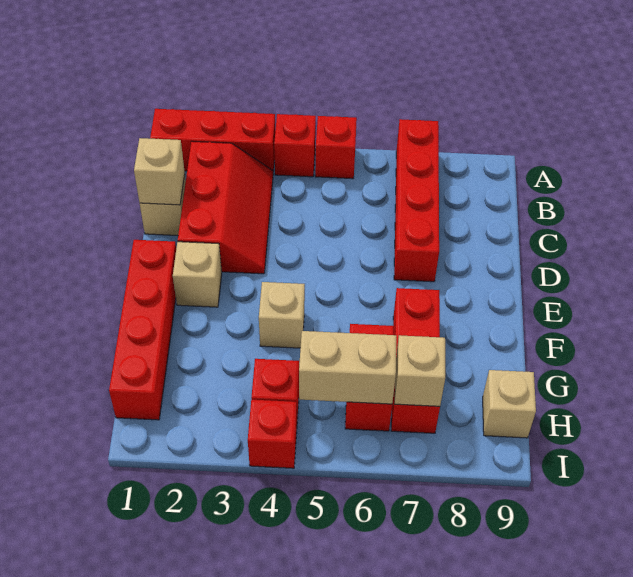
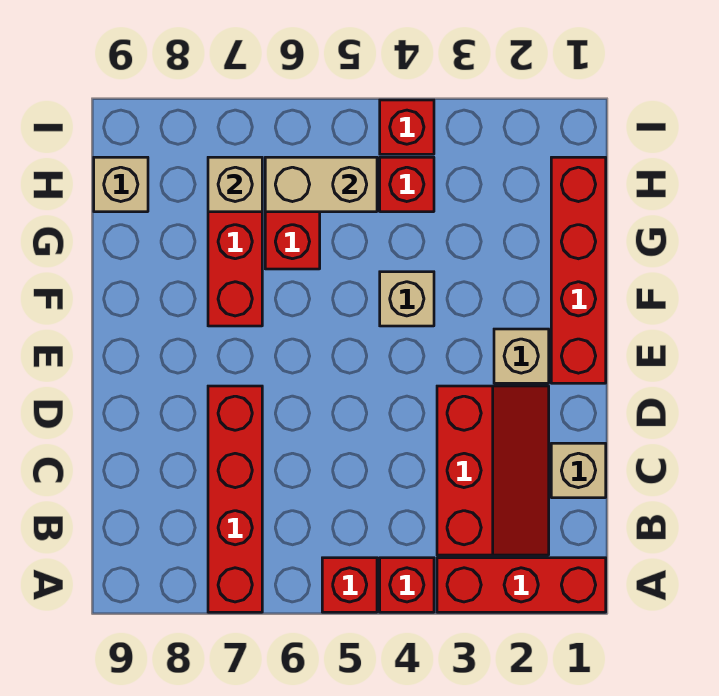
red 2x3 slope [178,141,273,274] -> red 2x3 slope turned to [437,386,549,555]
tan 1x1 brick [134,138,185,205] -> none

